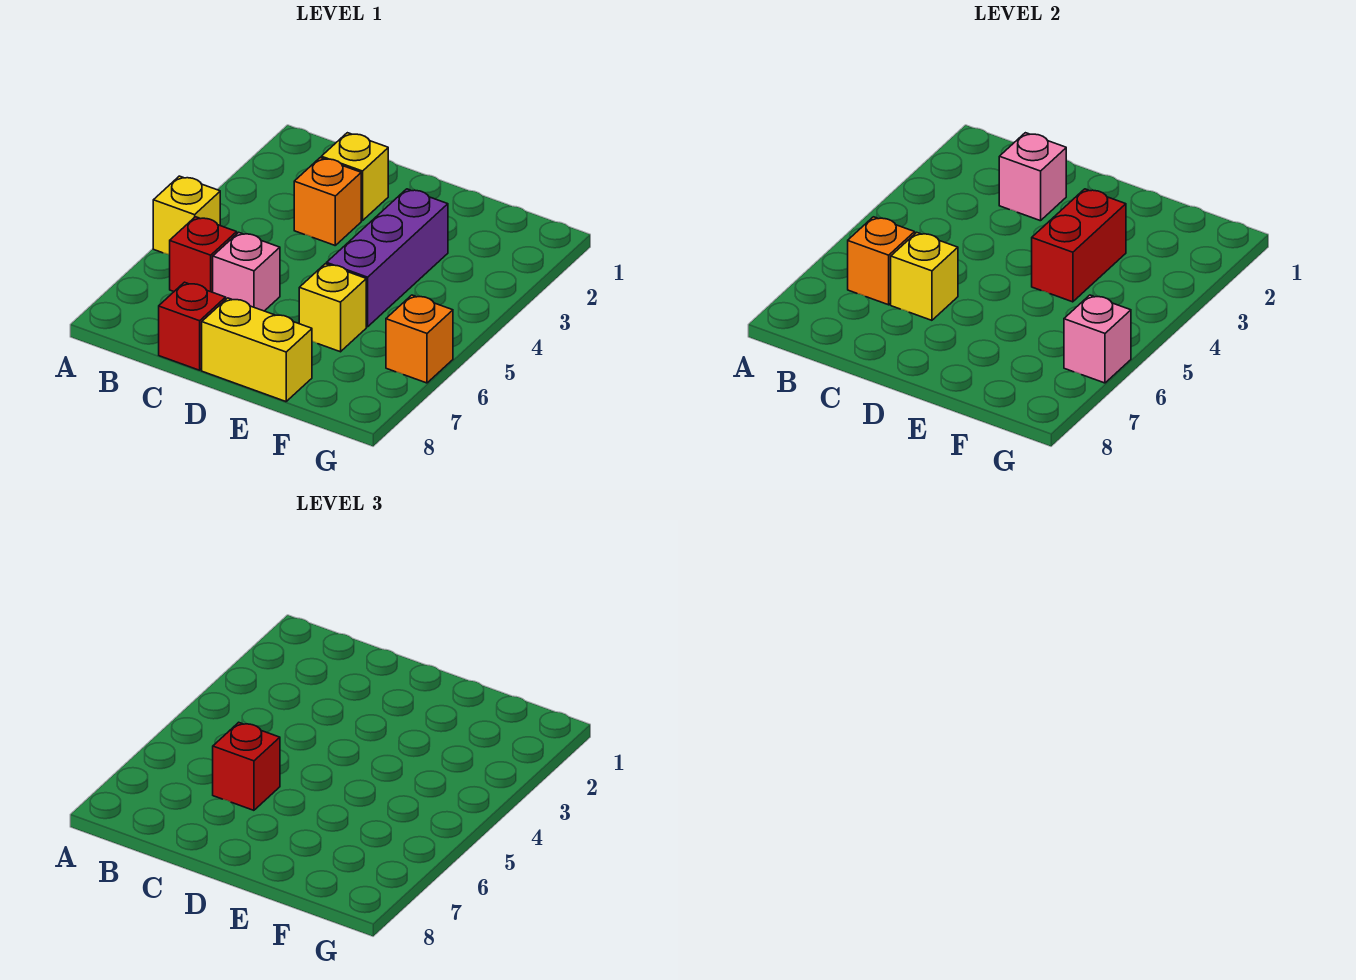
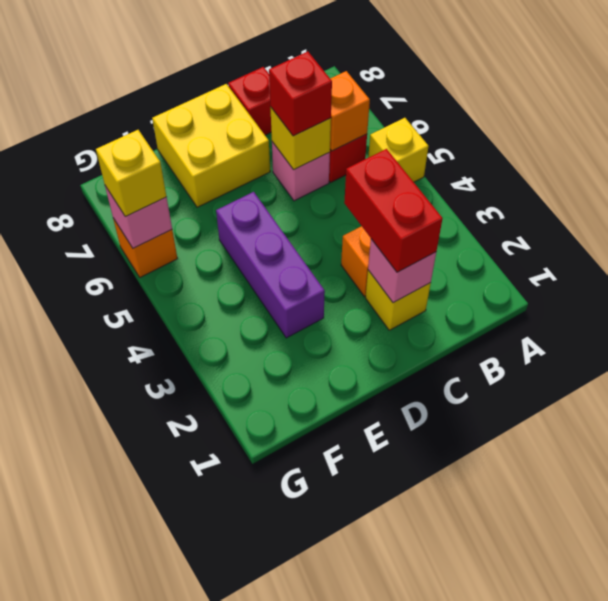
yellow 1x2 brick [202,298,312,402] -> yellow 2x2 brick [152,84,270,207]
red 1x2 brick [1032,189,1126,302] -> red 1x2 brick moved to [344,149,443,272]
yellow 1x1 brick [299,264,366,352] -> yellow 1x1 brick moved to [96,130,167,217]

